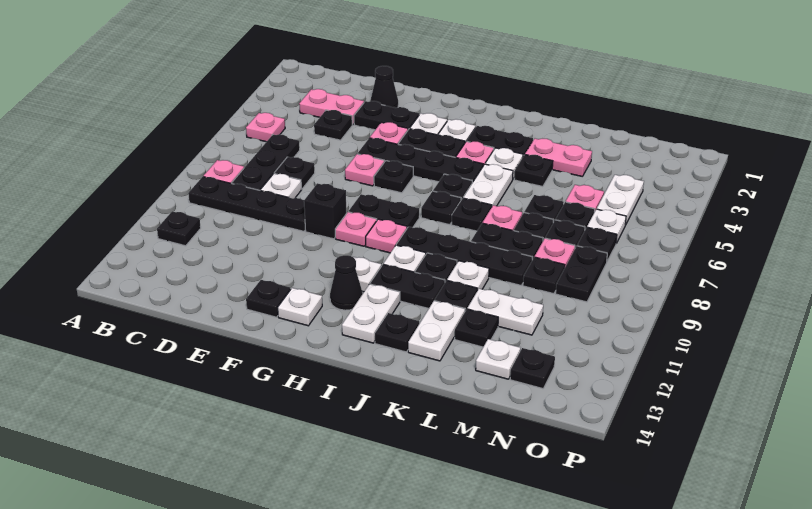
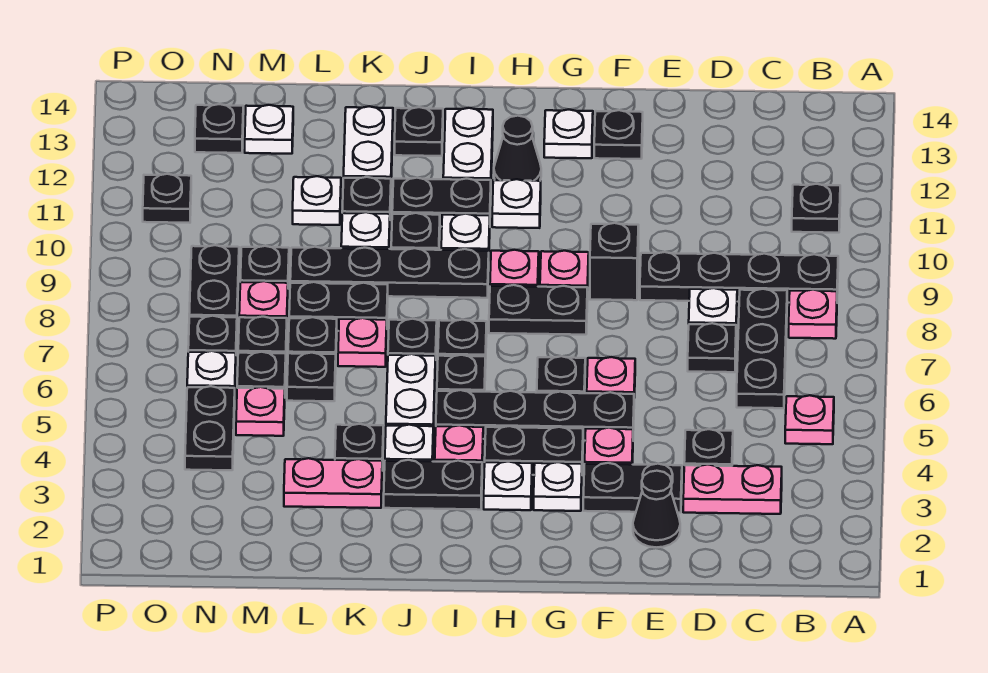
white 1x2 plate [467,289,543,335] -> white 1x1 plate [293,176,341,225]
black 1x1 plate [455,309,498,347] -> black 1x1 plate moved to [143,174,191,223]
white 1x2 plate [597,175,644,225] -> black 1x2 plate [185,386,235,470]

